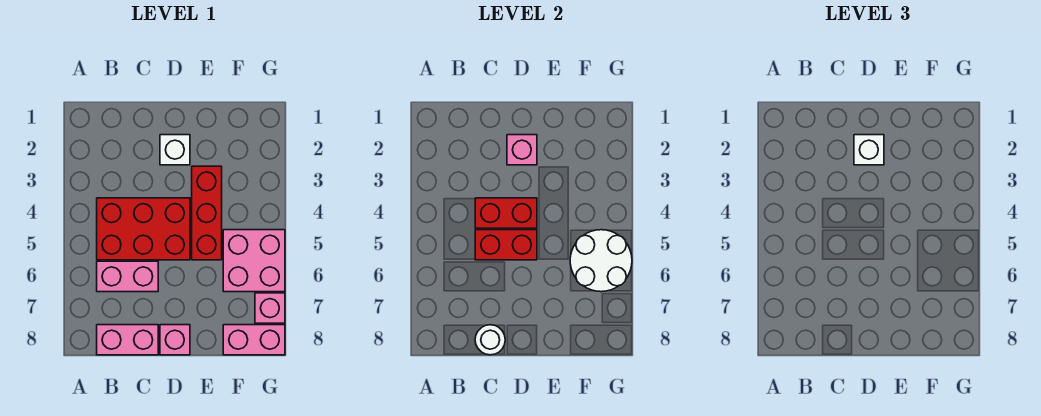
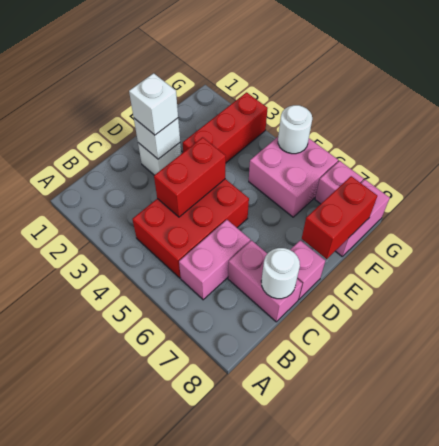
pink 1x2 brick [97,325,158,355] -> pink 1x2 brick turned to [228,240,302,322]
red 1x2 brick [475,230,537,260] -> red 1x2 brick moved to [302,176,377,259]
pink 1x1 brick [507,135,537,165] -> white 1x1 brick [134,118,180,159]
red 1x3 brick [192,166,222,260] -> red 1x3 brick turned to [183,92,268,163]
white 2x2 round brick [570,230,632,292] -> white 1x1 round brick [278,105,312,154]

